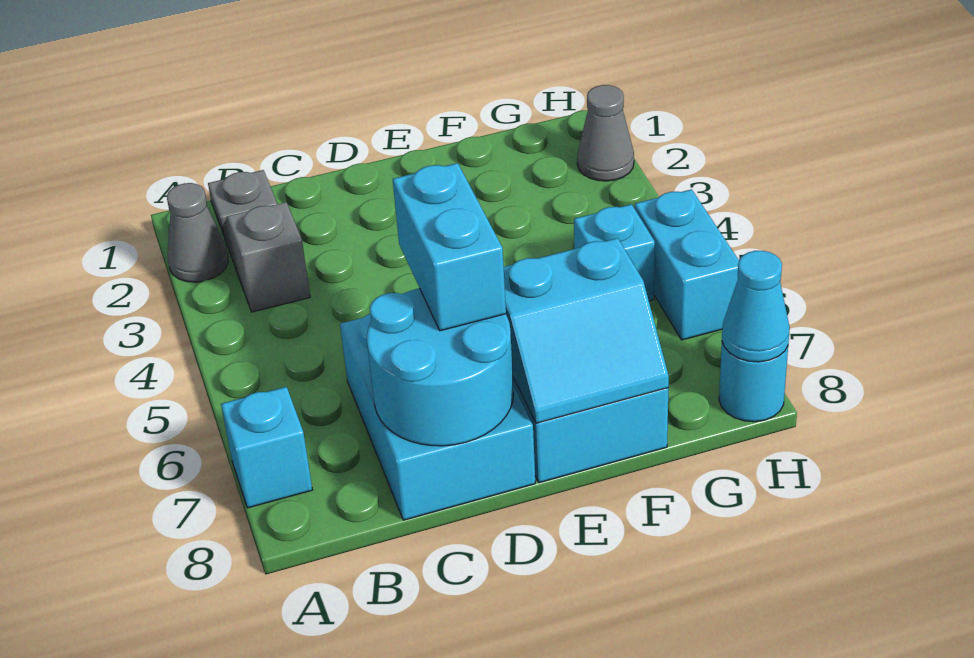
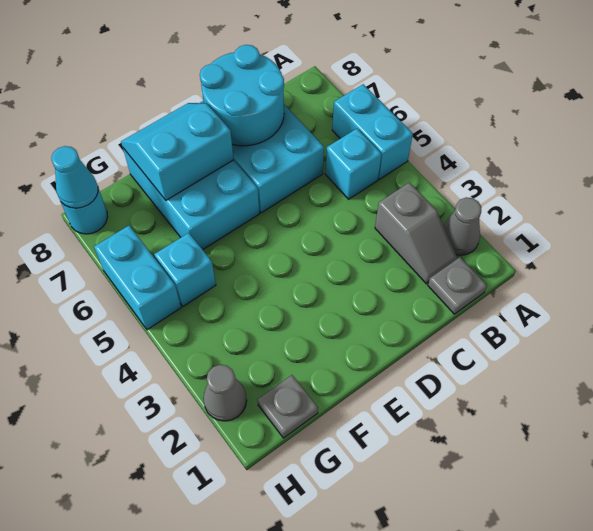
cyan 1x1 brick [221,387,312,508] -> cyan 1x1 brick moved to [325,129,382,199]
cyan 1x2 brick [393,163,506,331] -> cyan 1x2 brick moved to [332,84,413,179]
none -> grey 1x1 plate [258,375,318,438]

